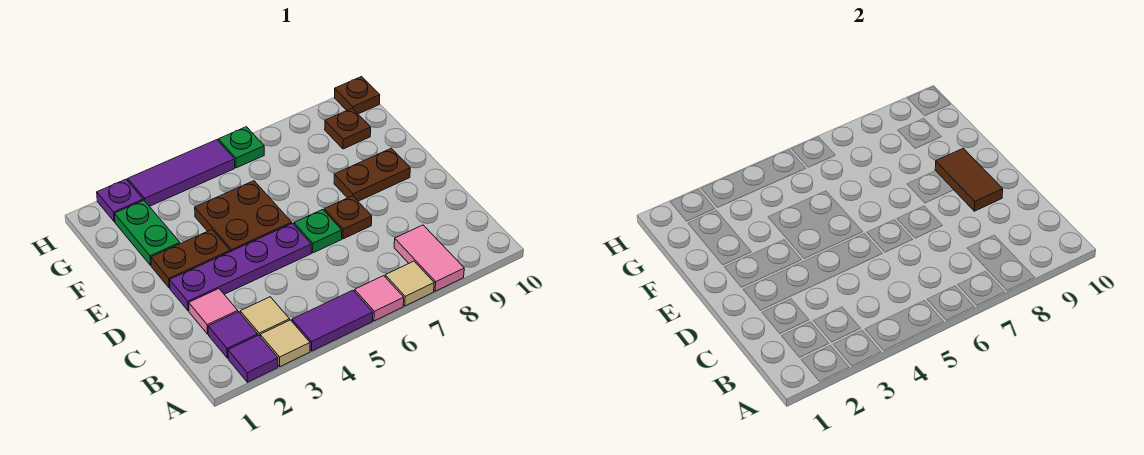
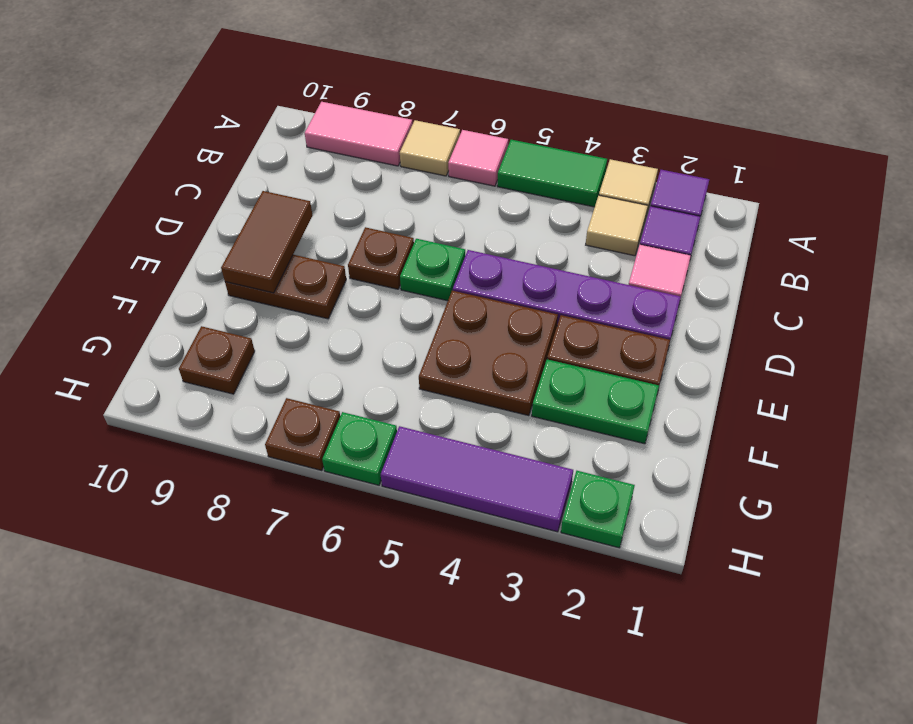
purple 1x2 tile [292,290,373,351] -> green 1x2 tile [497,140,607,207]
pink 1x2 tile [394,225,464,291] -> pink 1x2 tile turned to [305,102,413,166]
green 1x2 plate [115,200,180,265] -> green 1x2 plate turned to [532,359,659,444]
purple 1x1 plate [97,179,143,222] -> green 1x1 plate [561,471,635,548]
brown 1x1 plate [335,77,380,114] -> brown 1x1 plate moved to [265,398,340,471]

